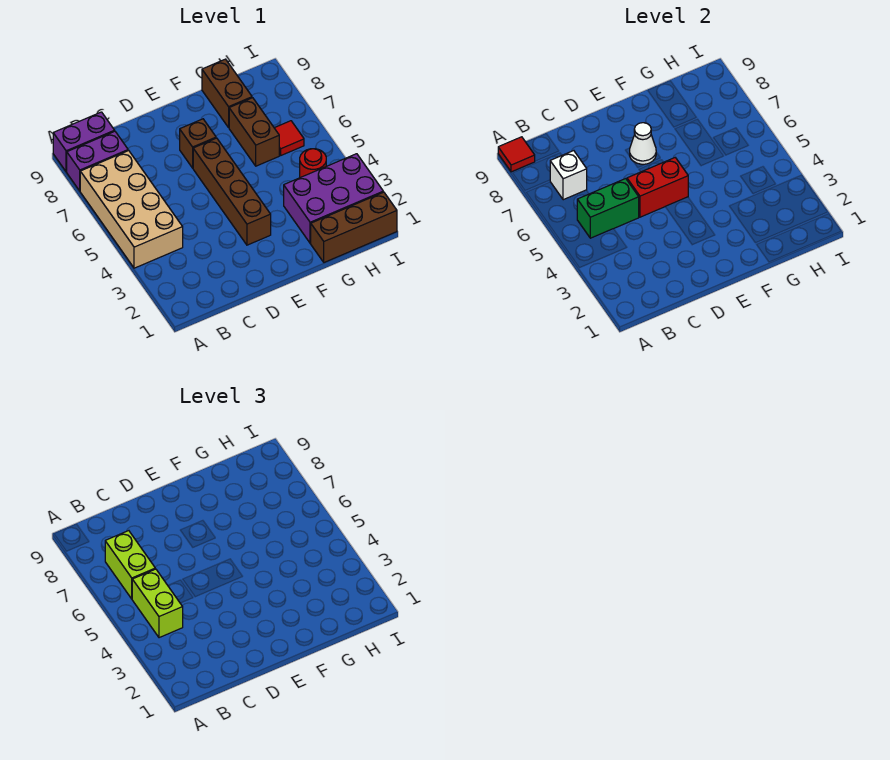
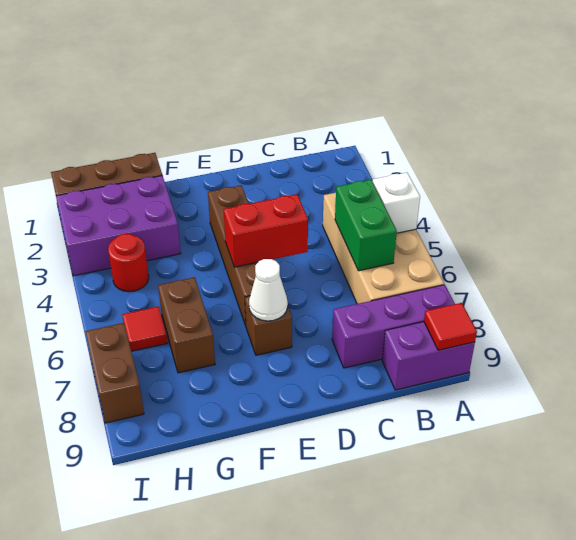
purple 1x2 brick [67,131,128,191] -> purple 1x3 brick [332,285,455,368]
lime 1x2 brick [132,569,183,638] -> none
green 1x2 brick [577,179,639,238] -> green 1x2 brick turned to [335,180,397,271]
lime 1x2 brick [105,531,155,599] -> none
white 1x1 brick [550,151,587,200] -> white 1x1 brick moved to [373,173,420,233]
brown 1x2 brick [202,59,252,127] -> brown 1x2 brick moved to [85,323,144,423]

